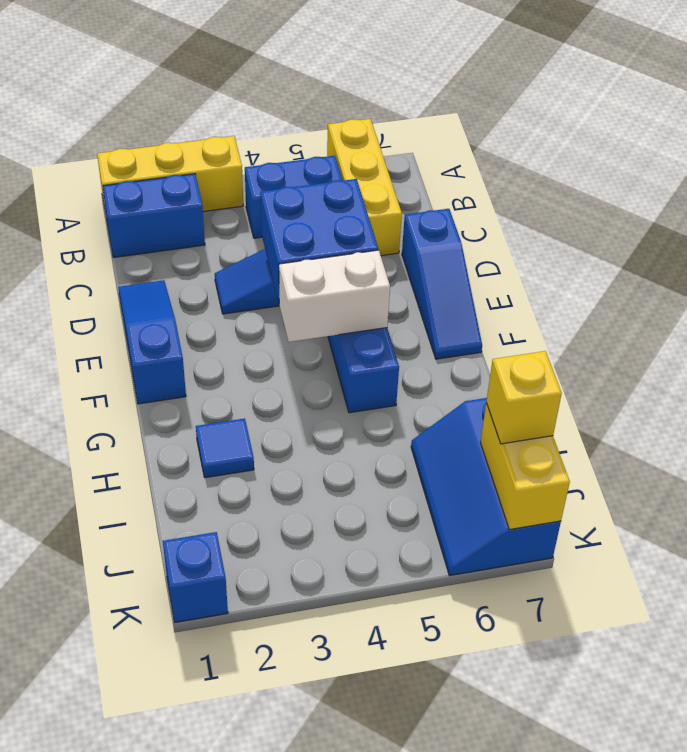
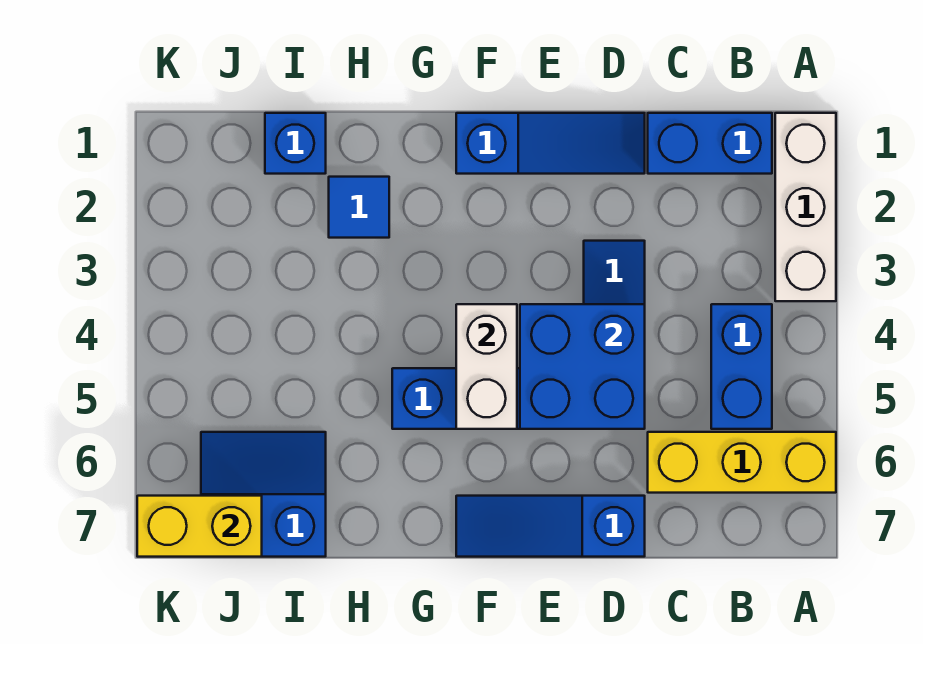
yellow 1x3 brick [97,136,243,218] -> white 1x3 brick [775,113,836,301]
blue 1x2 brick [103,174,205,258] -> blue 1x2 brick turned to [648,113,772,174]
blue 2x3 slope [411,398,561,576] -> blue 2x2 slope [201,432,326,557]
yellow 1x1 brick [486,351,562,444] -> none
blue 1x1 brick [163,532,228,622] -> blue 1x1 brick moved to [265,113,326,174]

